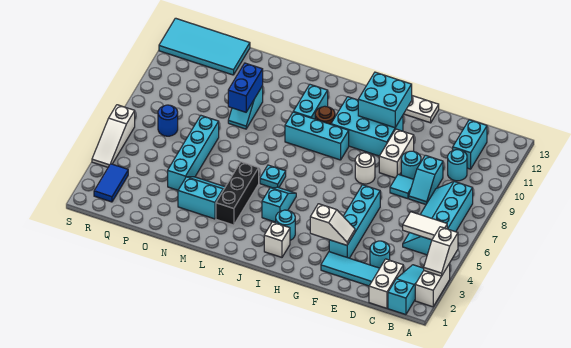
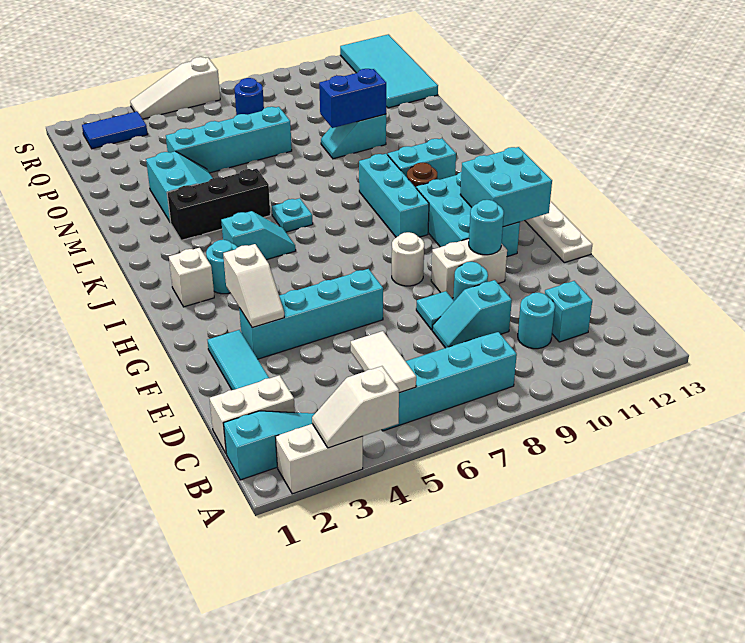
cyan 1x2 brick [453,120,487,169] -> cyan 1x1 brick [545,281,592,342]
cyan 1x1 round brick [370,241,390,268] -> cyan 1x1 round brick moved to [469,200,504,255]

